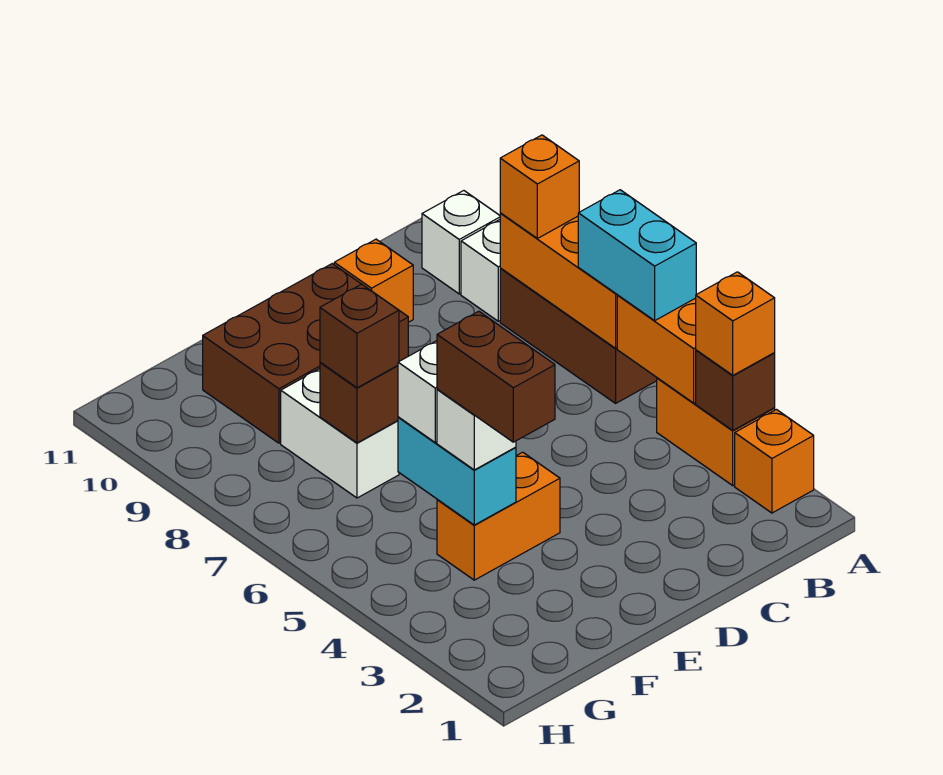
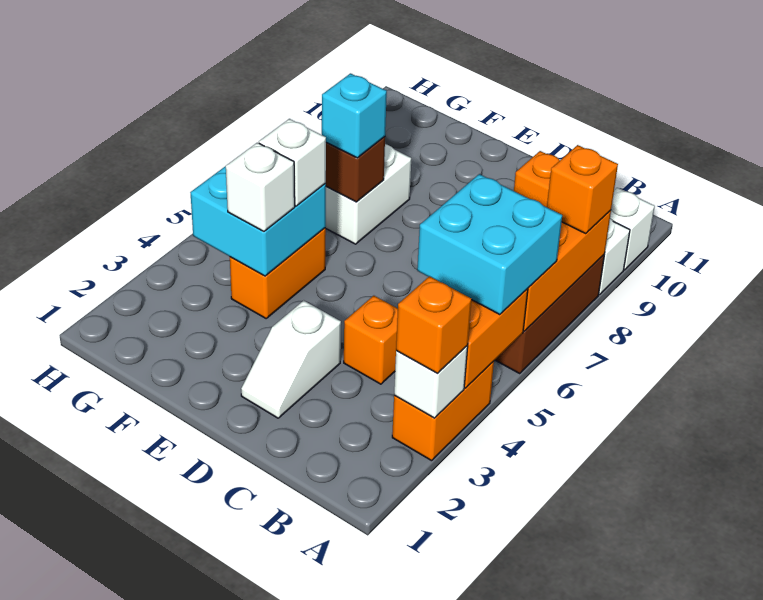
orange 1x1 brick [735,410,814,513] -> orange 1x1 brick moved to [344,296,398,384]
brown 1x1 brick [696,350,775,431] -> white 1x1 brick [394,346,468,418]
cyan 1x2 brick [578,190,696,321] -> cyan 2x2 brick [417,174,562,315]
none -> white 1x2 slope [241,300,341,418]
brown 2x3 brick [203,264,408,443] -> none
orange 1x2 brick [437,452,560,580] -> orange 1x2 brick turned to [230,228,326,318]
brown 1x2 brick [437,311,555,442] -> none
cyan 1x2 brick [398,417,516,525] -> cyan 2x2 brick [190,166,326,276]
brown 1x1 brick [320,284,399,388] -> cyan 1x1 brick [322,73,387,158]

